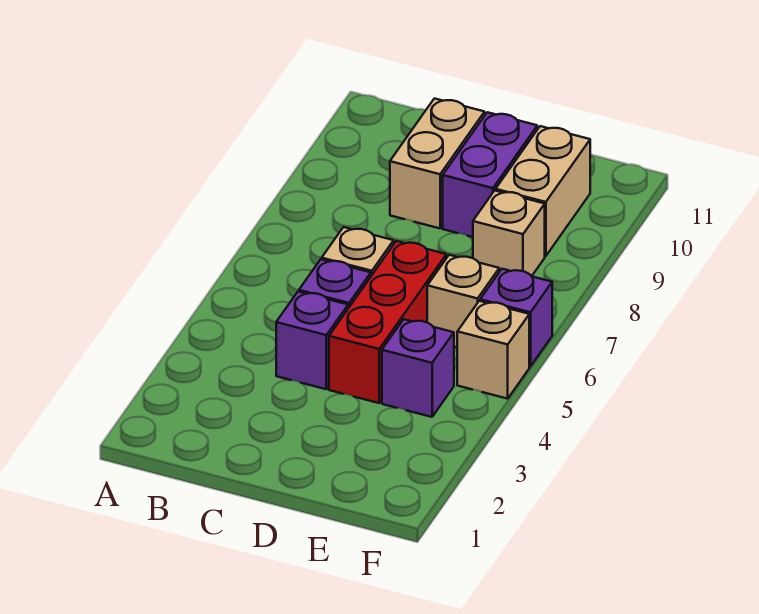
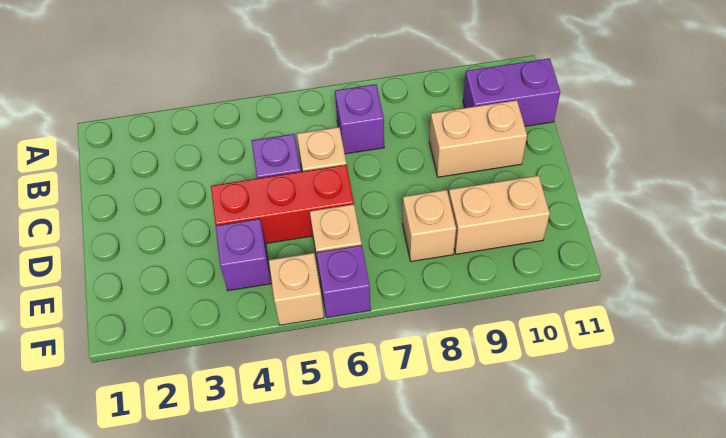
purple 1x1 brick [276,292,348,389] -> purple 1x1 brick moved to [335,84,384,154]
purple 1x2 brick [443,112,537,237] -> purple 1x2 brick moved to [463,58,560,126]

